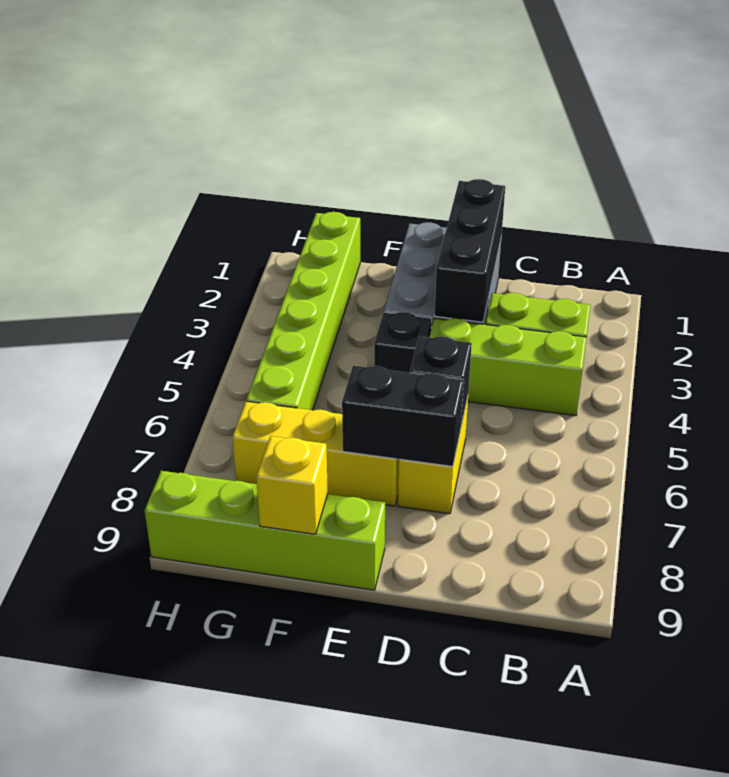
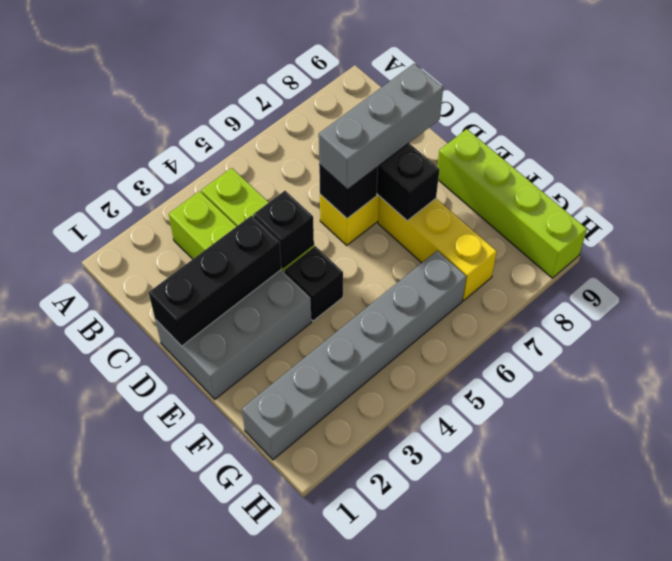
none -> black 1x1 brick [253,191,314,268]
none -> grey 1x3 brick [319,64,443,190]
yellow 1x1 brick [256,436,328,534] -> none
lime 1x6 brick [246,212,360,410] -> grey 1x6 brick [242,251,466,460]

